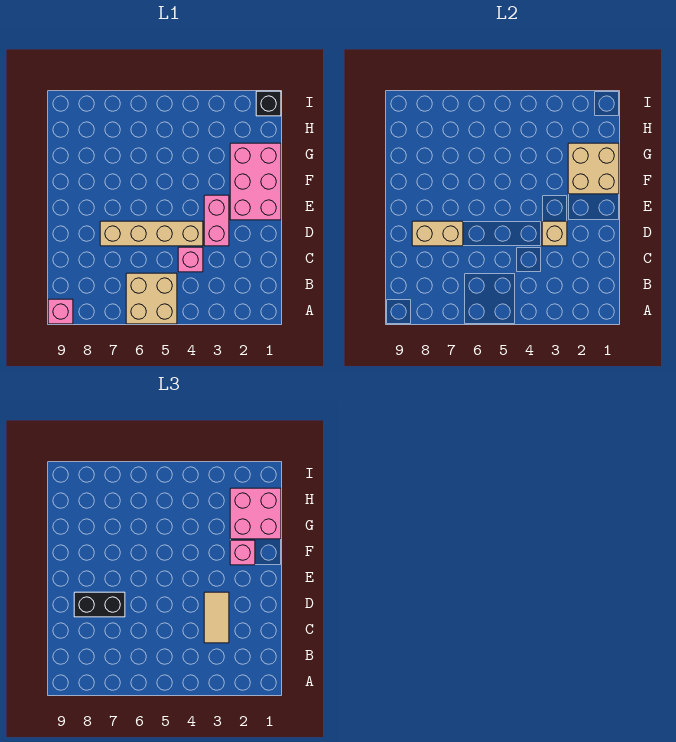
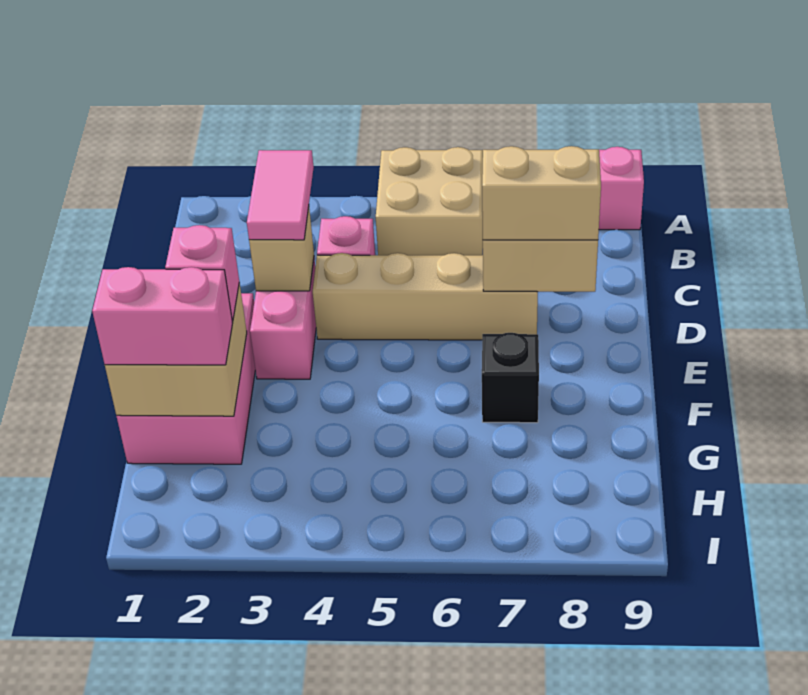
tan 1x2 tile [204,592,229,643] -> pink 1x2 tile [247,150,314,240]
black 1x2 brick [74,592,125,617] -> tan 1x2 brick [482,146,601,240]
pink 2x2 brick [230,488,281,539] -> pink 1x2 brick [92,267,233,365]
black 1x1 brick [256,91,281,116] -> black 1x1 brick moved to [482,333,539,423]

